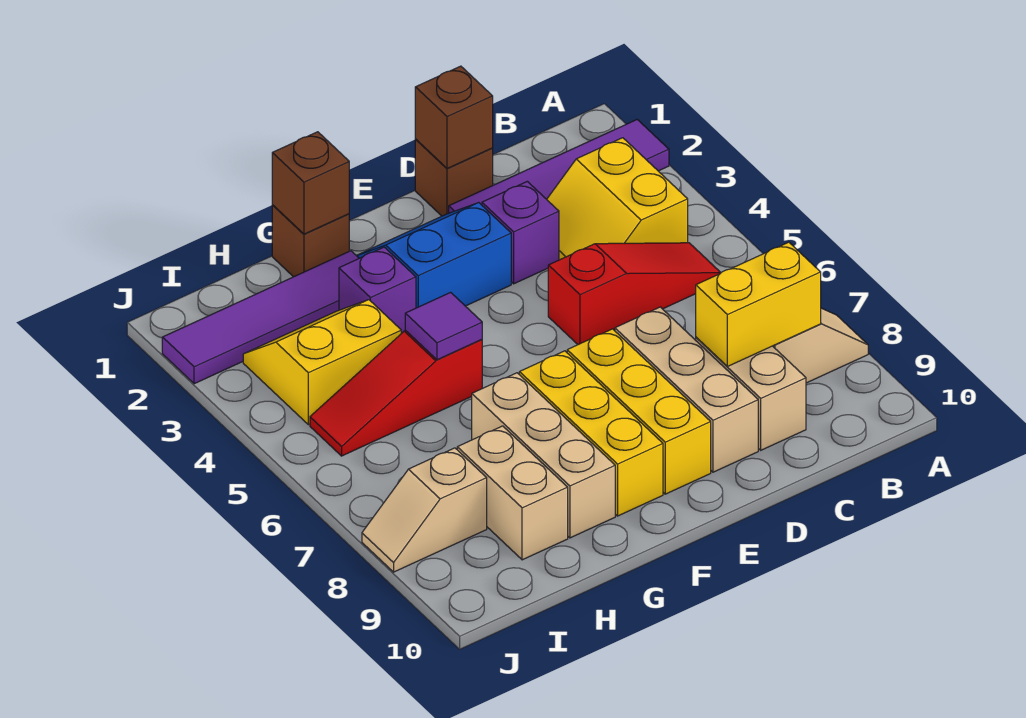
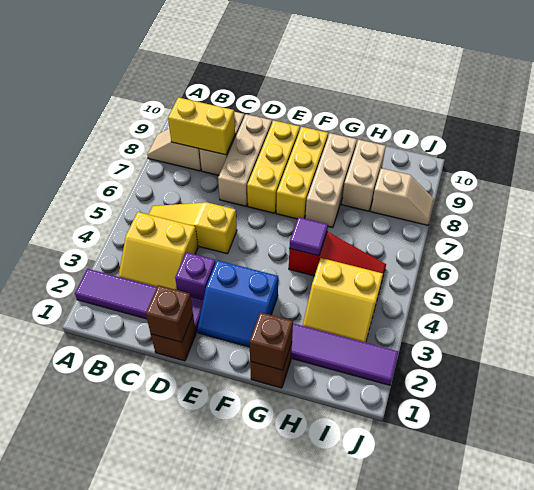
yellow 2x2 slope [547,138,688,260] -> yellow 2x2 slope turned to [118,212,198,290]
red 1x3 slope [548,243,721,344] -> yellow 1x3 slope [149,202,237,254]
purple 1x1 brick [339,247,416,334] -> none

